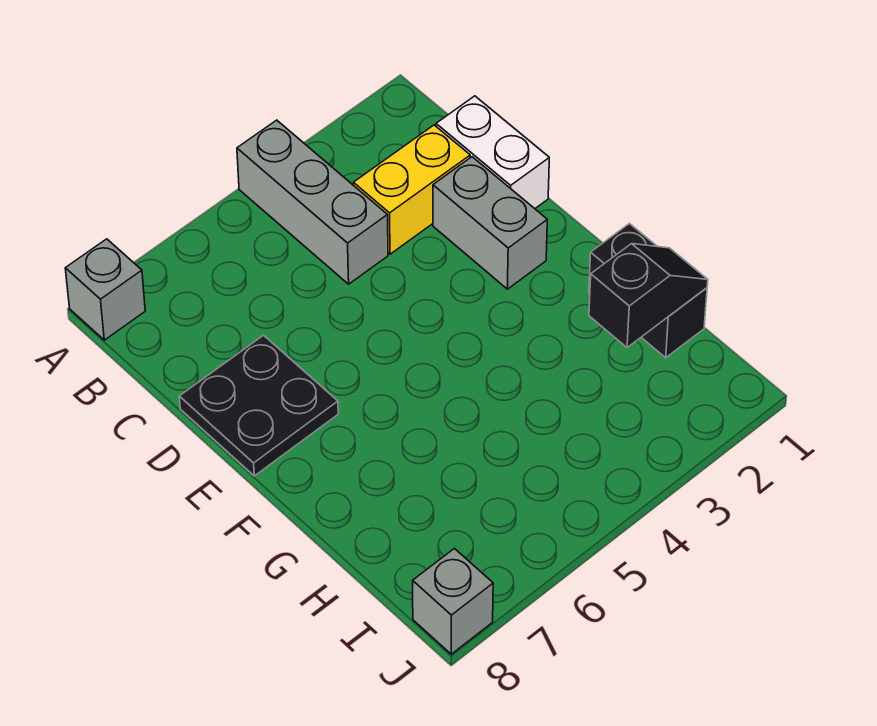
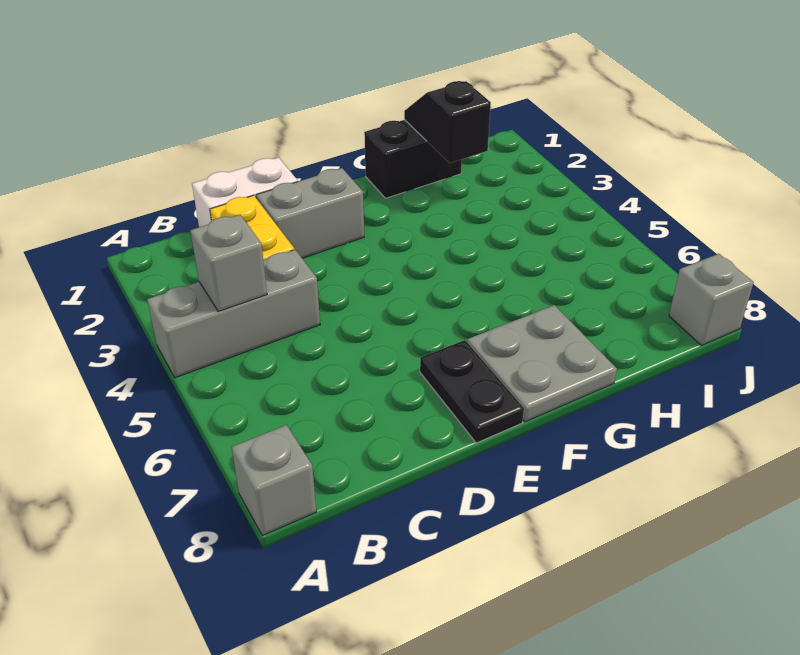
none -> grey 1x1 brick [190,215,267,311]
black 2x2 plate [179,335,338,476] -> black 1x2 plate [420,340,524,443]
none -> grey 2x2 plate [467,305,617,422]

